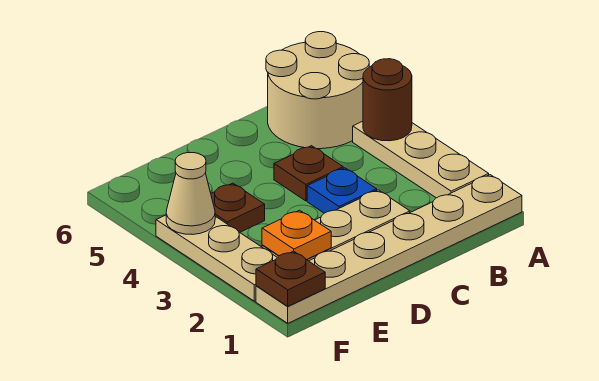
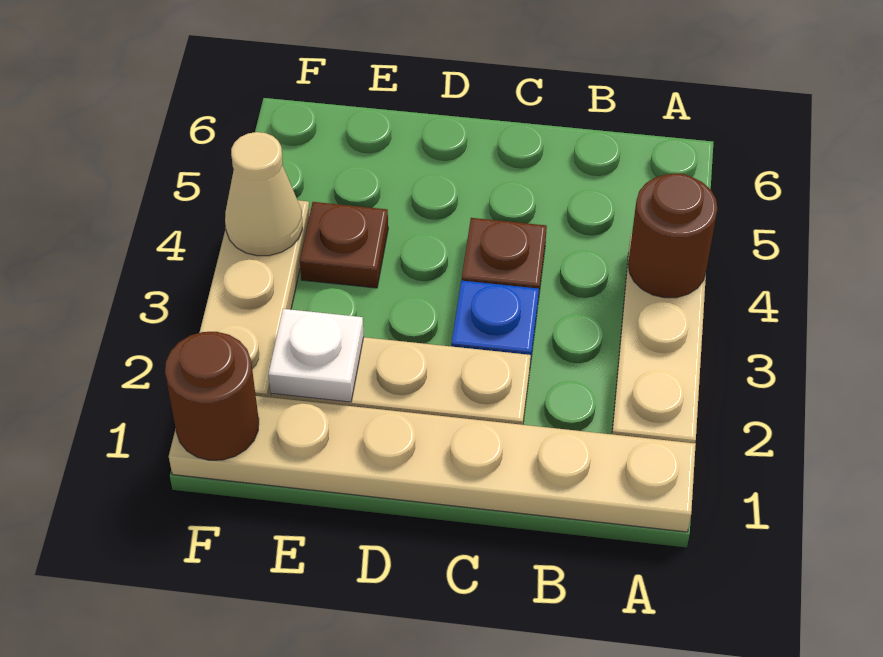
tan 2x2 round brick [266,32,369,149] -> none
orange 1x1 plate [262,210,331,260] -> white 1x1 plate [268,309,364,402]
brown 1x1 plate [256,251,325,306] -> brown 1x1 round brick [165,332,259,460]

